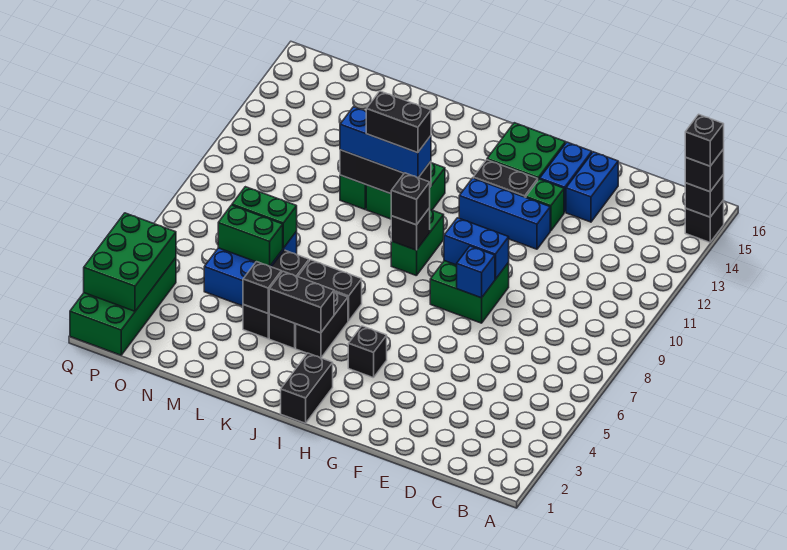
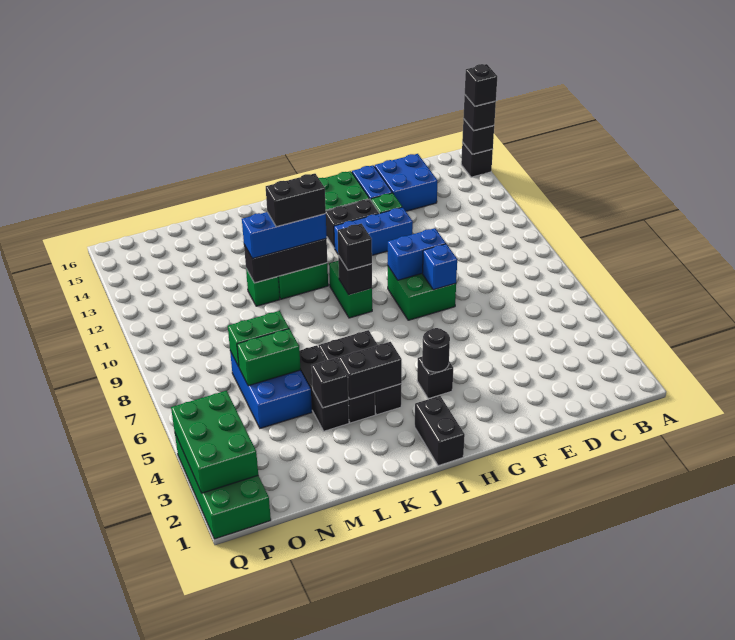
blue 1x2 brick [566,152,618,222] -> blue 2x2 brick [375,154,438,211]
none -> black 1x1 round brick [422,328,450,372]

